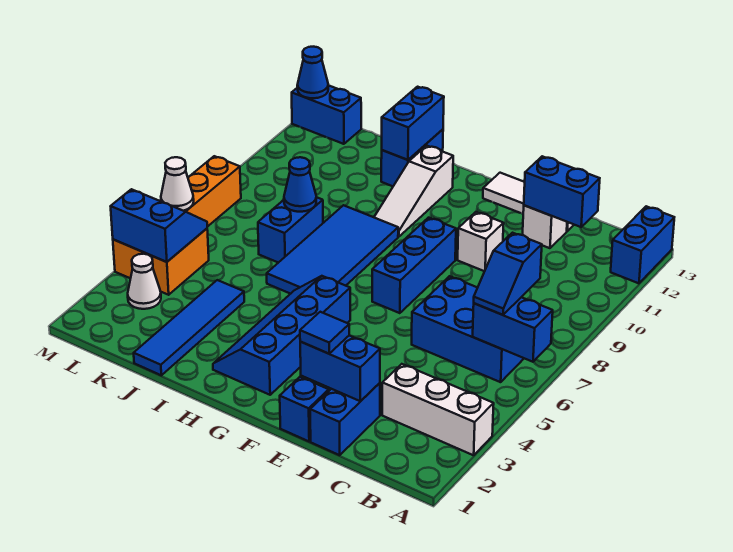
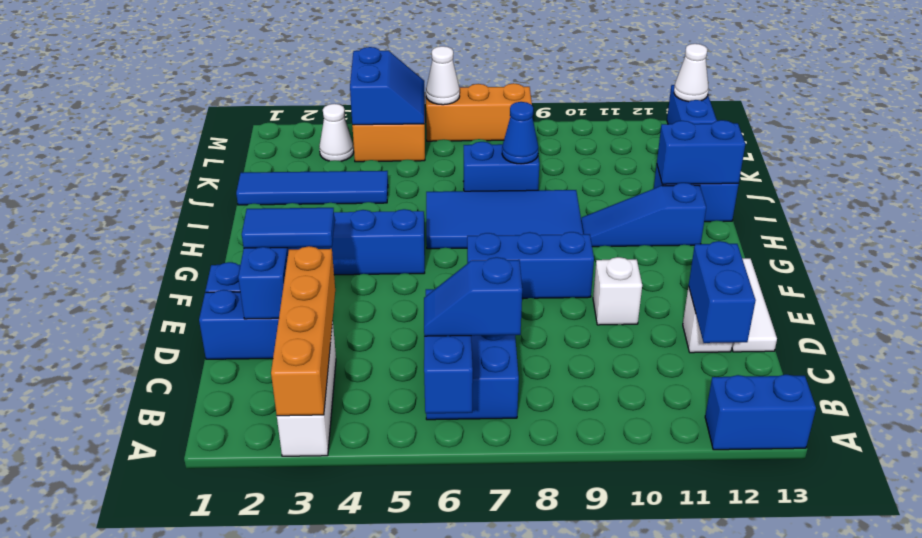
none -> orange 1x4 brick [271,246,335,416]
blue 1x1 tile [300,312,349,354] -> blue 1x2 tile [242,208,335,248]
white 1x3 slope [374,146,453,237] -> blue 1x3 slope [581,183,706,247]
blue 1x1 cone [297,47,328,98] -> white 1x1 cone [674,44,708,102]

